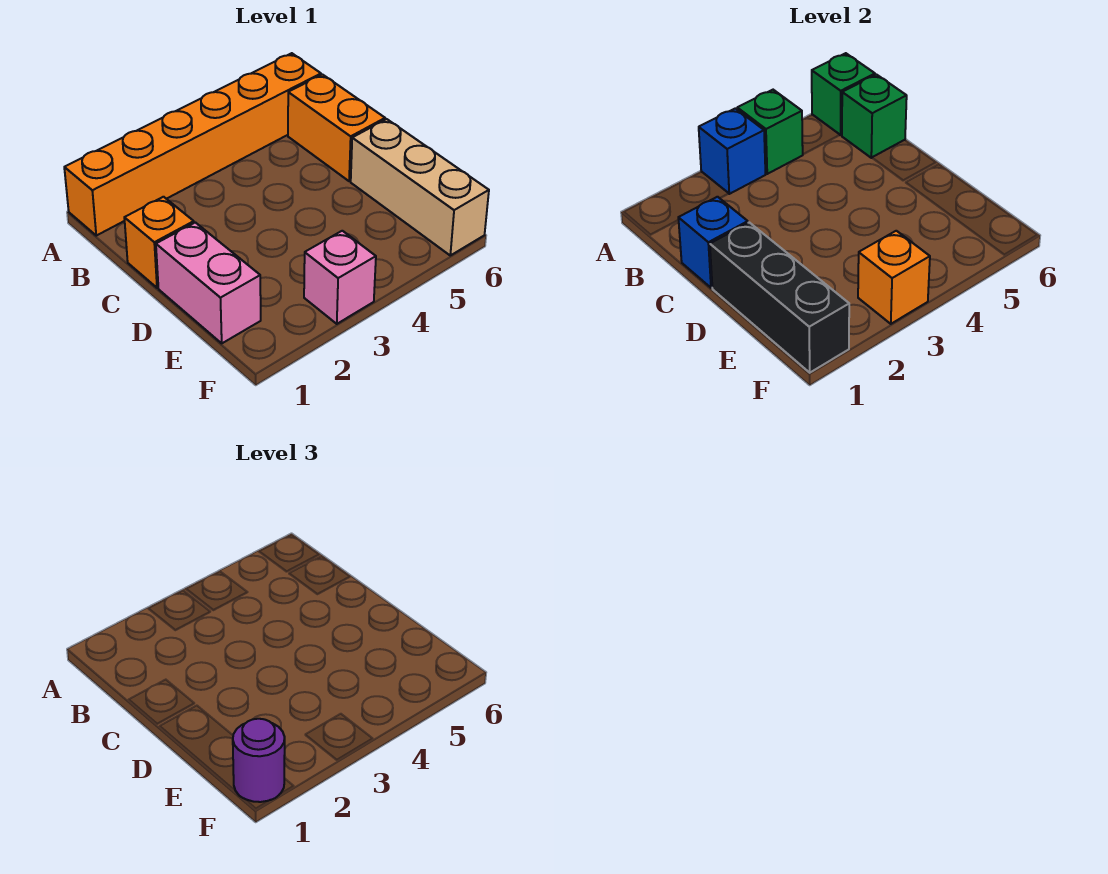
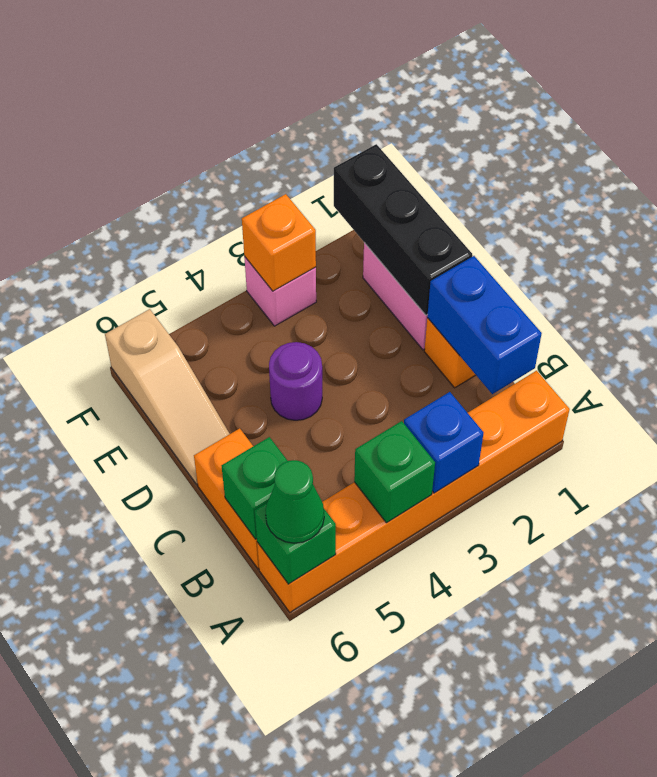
none -> green 1x1 cone [266,460,324,543]
blue 1x1 brick [678,197,748,288] -> blue 1x2 brick [427,256,542,394]
tan 1x3 brick [351,119,489,255] -> tan 1x3 slope [105,309,230,484]
purple 1x1 round brick [233,719,285,802] -> purple 1x1 round brick moved to [269,342,322,420]

